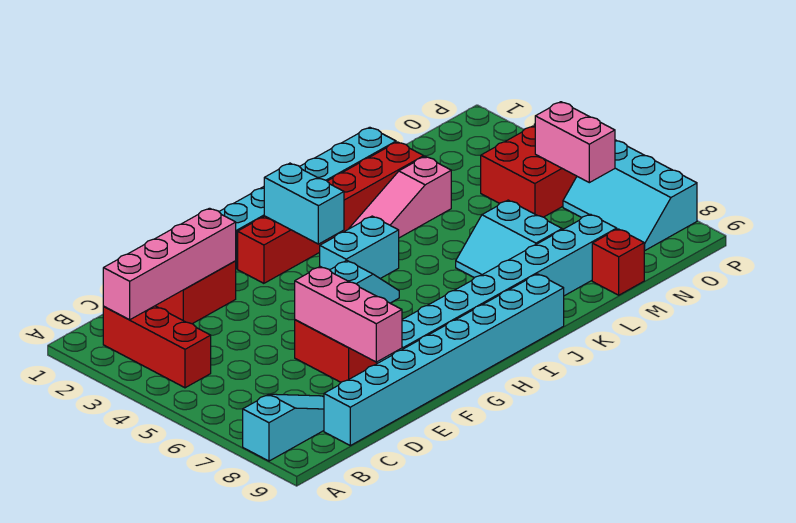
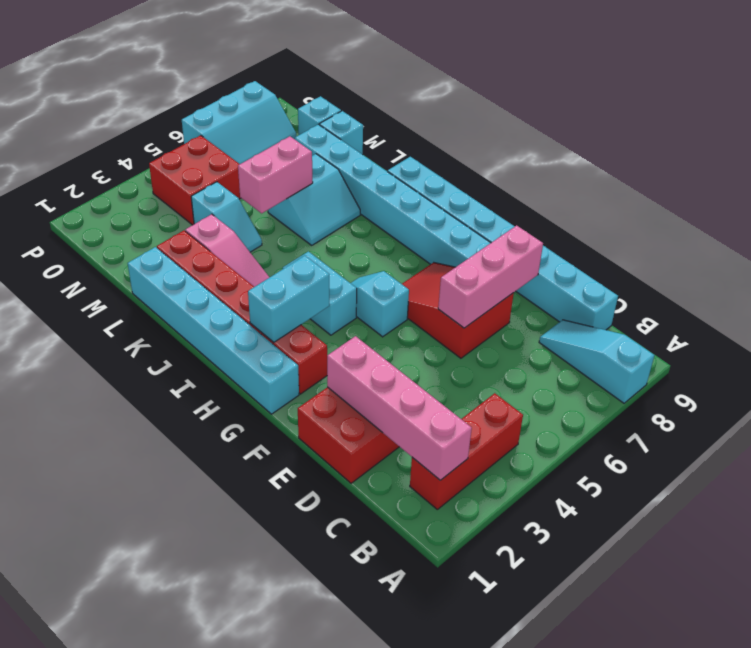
none -> cyan 1x2 slope [191,182,262,252]
red 1x1 brick [592,229,645,295] -> cyan 1x1 brick [320,111,363,154]
none -> cyan 1x1 brick [298,96,341,135]
pink 1x2 brick [535,102,615,183] -> pink 1x2 brick moved to [238,136,313,213]

